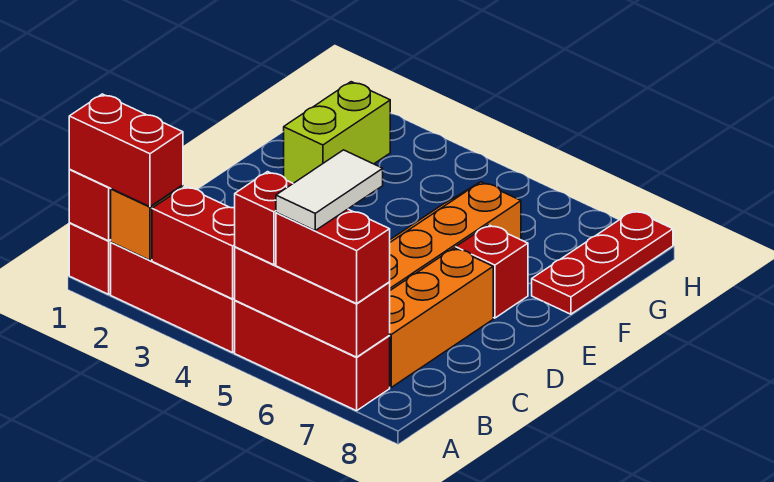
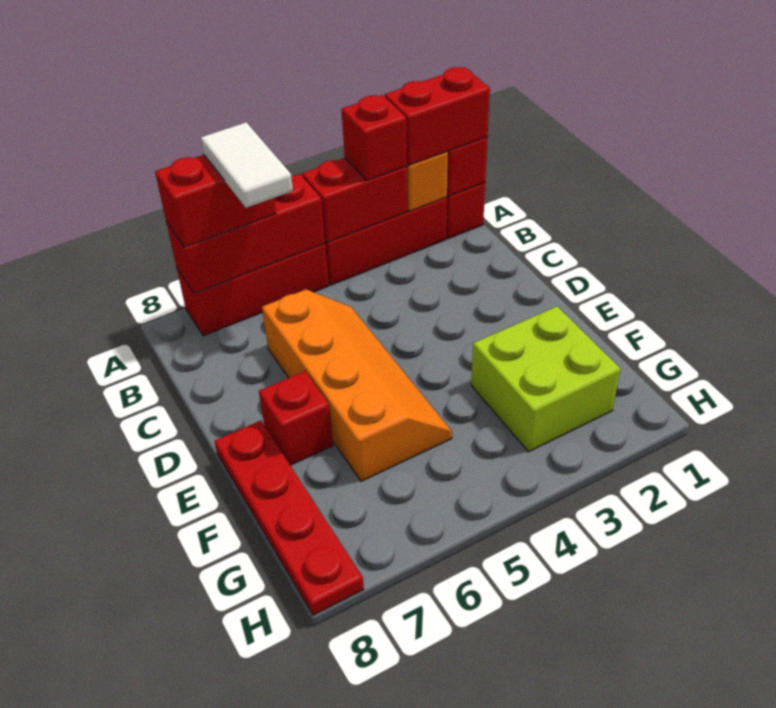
red 1x1 brick [235,172,293,265] -> red 1x1 brick moved to [341,95,407,181]
orange 1x3 brick [389,248,493,387] -> none
lime 1x2 brick [284,82,390,183] -> lime 2x2 brick [471,306,620,452]
red 1x3 plate [532,210,673,314] -> red 1x4 plate [215,421,364,615]

